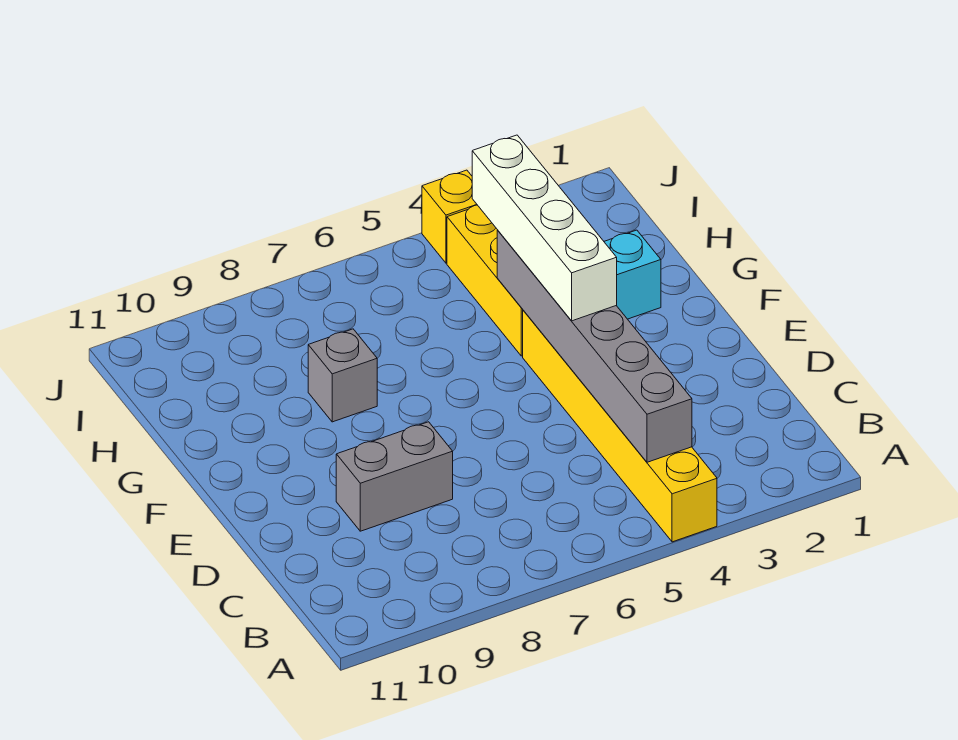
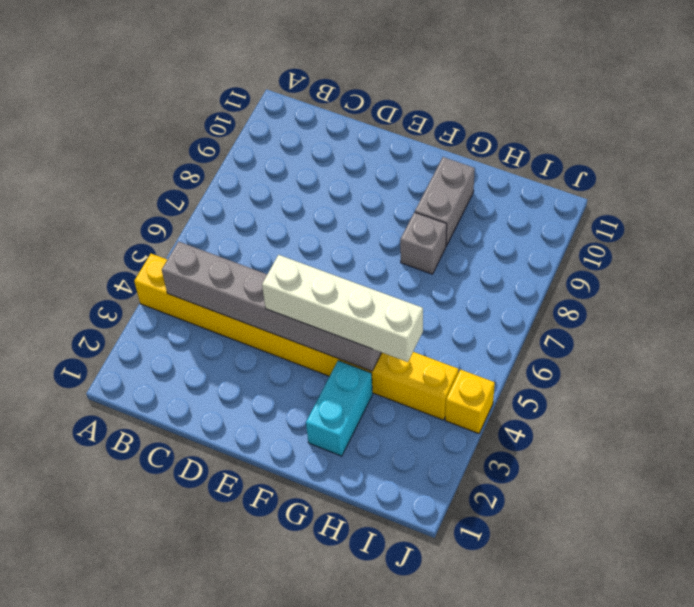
grey 1x2 brick [336,422,453,531] -> grey 1x2 brick moved to [415,157,475,246]

